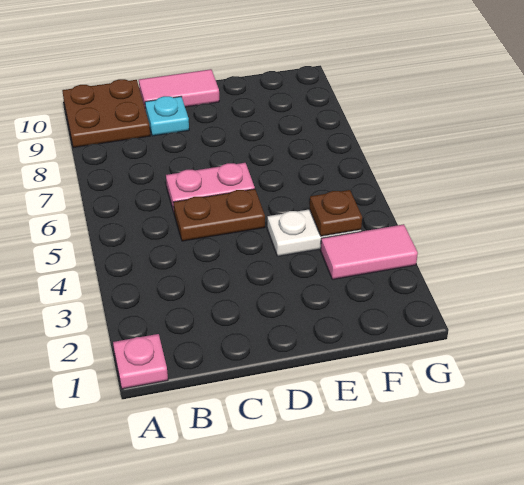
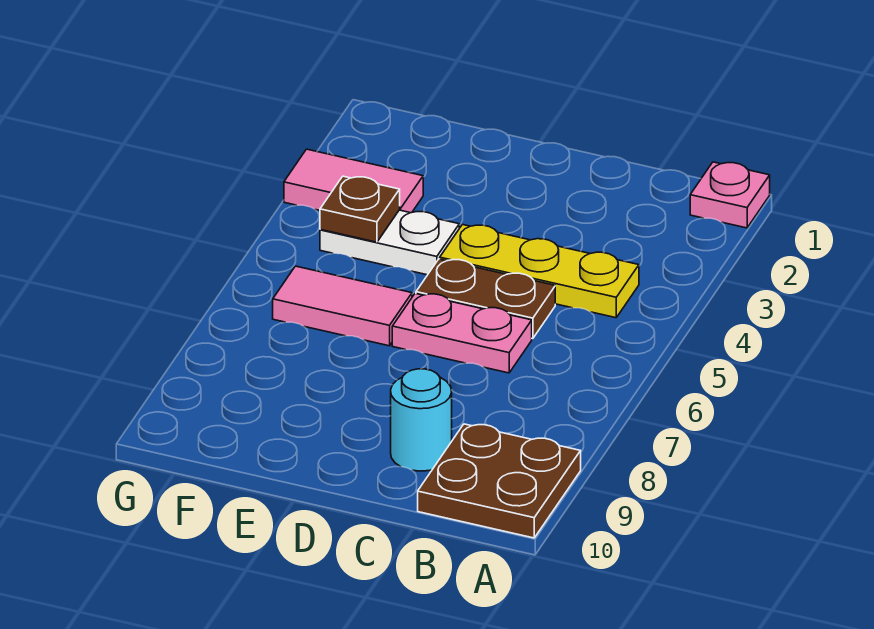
none -> yellow 1x3 plate [440,225,639,318]
cyan 1x1 plate [145,96,189,136] -> cyan 1x1 round brick [391,369,452,471]
pink 1x2 tile [139,69,219,110] -> pink 1x2 tile moved to [273,266,412,346]

